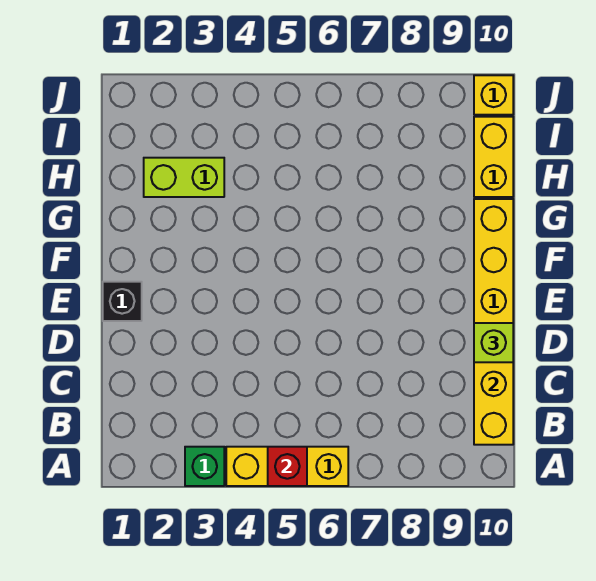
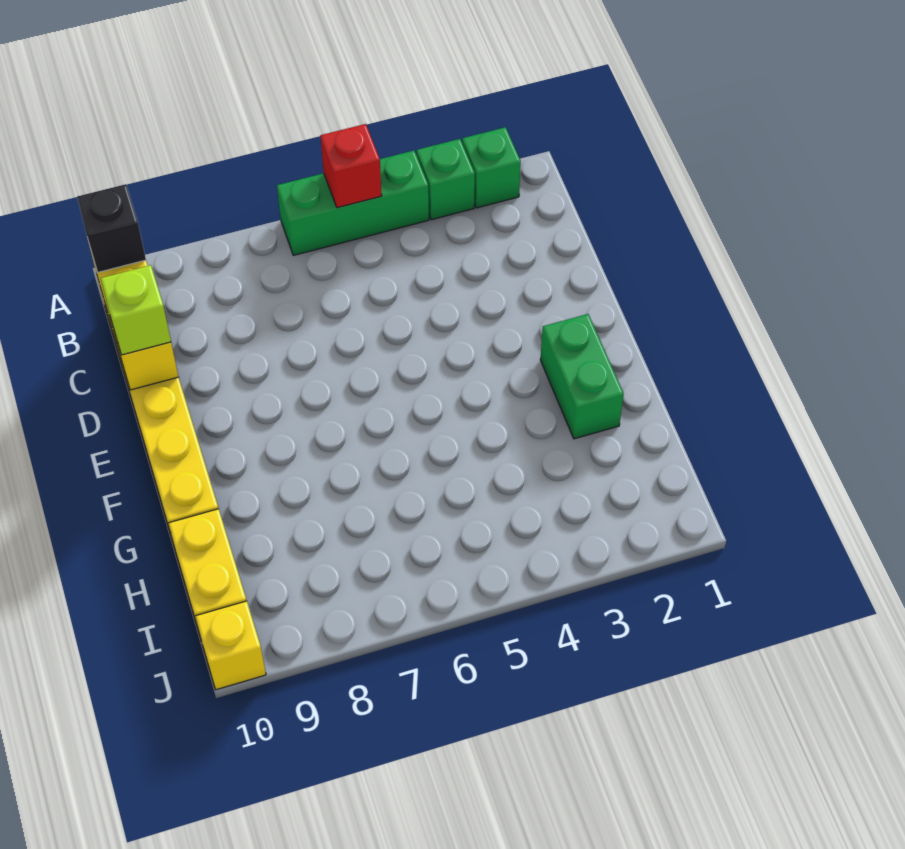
none -> green 1x1 brick [462,127,521,208]
yellow 1x3 brick [226,447,348,486] -> green 1x3 brick [277,151,429,255]
black 1x1 brick [103,282,142,321] -> black 1x1 brick moved to [77,184,146,272]
none -> green 1x2 brick [540,314,624,439]
lime 1x2 brick [144,158,224,197] -> none

